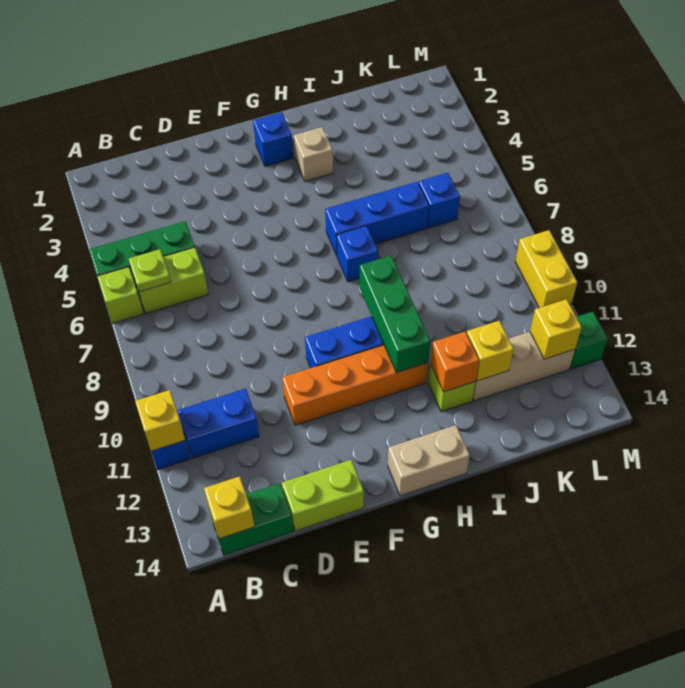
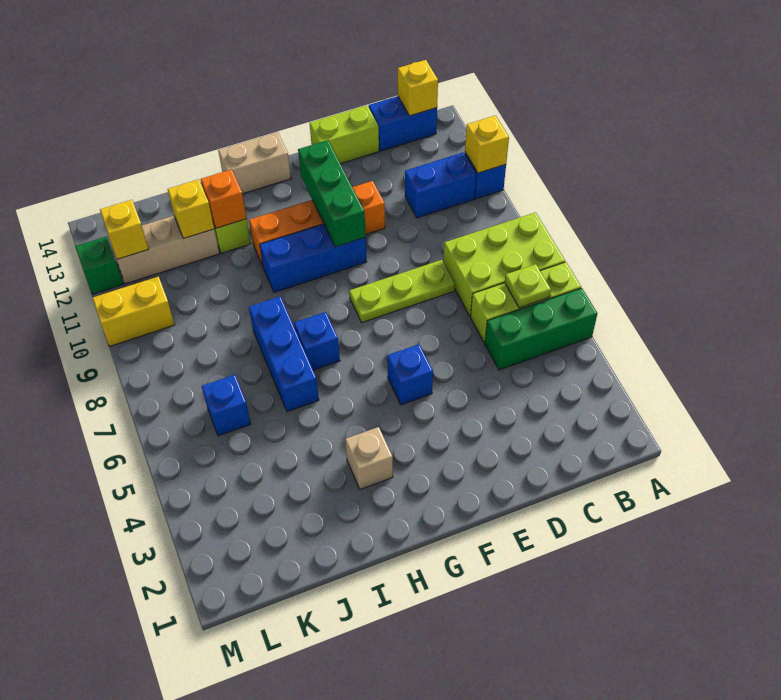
none -> lime 2x3 brick [443,212,565,316]
green 1x2 brick [211,483,293,555] -> blue 1x2 brick [369,96,437,151]
none -> lime 1x3 plate [349,260,455,323]
blue 1x1 brick [253,112,293,166] -> blue 1x1 brick moved to [387,344,433,405]
blue 1x3 brick [325,182,429,255] -> blue 1x3 brick turned to [249,297,319,412]
green 1x3 brick [360,256,430,373] -> green 1x3 brick moved to [298,140,366,247]
yellow 1x2 brick [515,230,577,308] -> yellow 1x2 brick turned to [92,277,175,346]

